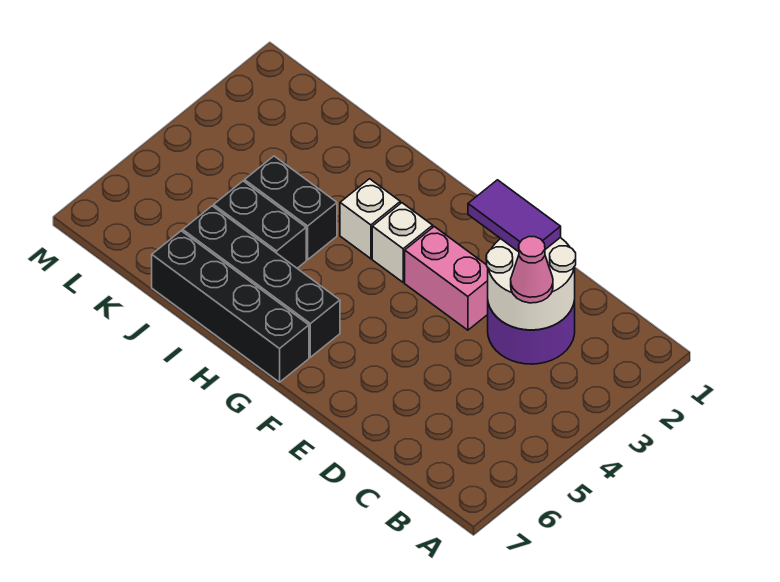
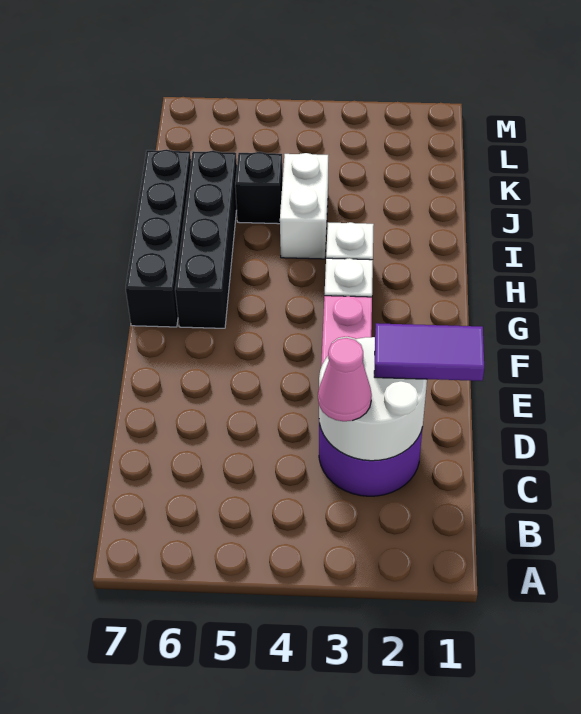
purple 1x2 tile [468,180,561,252] -> purple 1x2 tile turned to [374,323,484,381]
black 1x2 brick [245,156,337,260] -> white 1x2 brick [280,153,328,259]
black 1x2 brick [214,181,306,268] -> black 1x1 brick [235,152,283,224]

